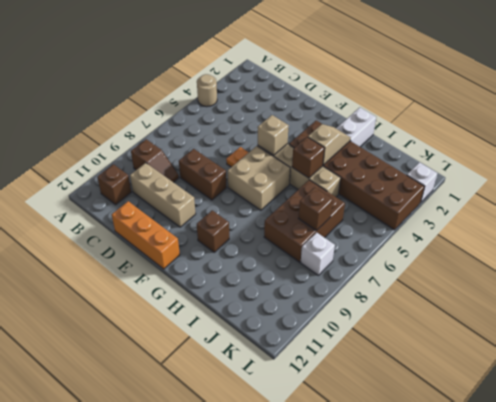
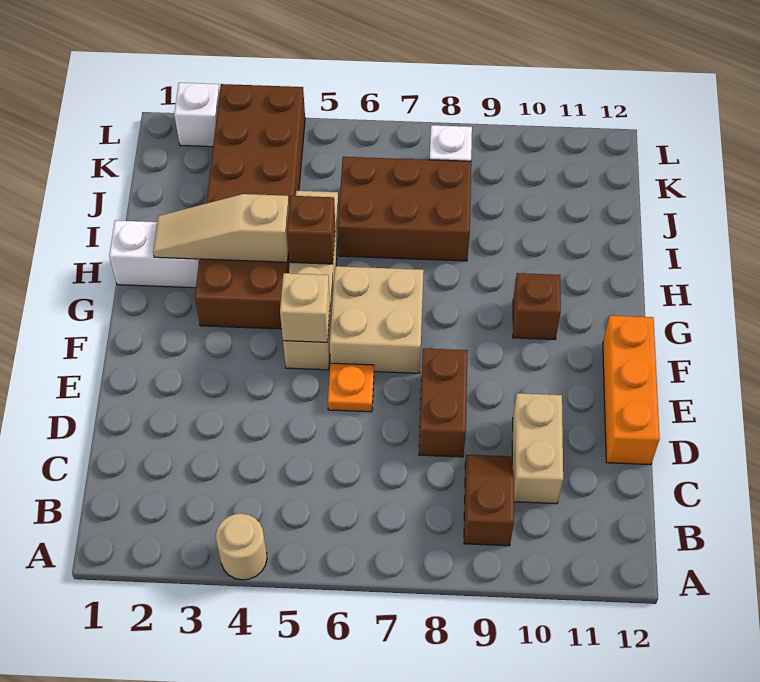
brown 1x1 brick [97,164,131,205] -> none
tan 1x3 brick [130,163,196,227] -> tan 1x2 brick [512,393,563,504]
tan 1x2 slope [308,124,351,165] -> tan 1x3 slope [153,194,289,262]
brown 1x1 brick [299,187,333,231] -> none

